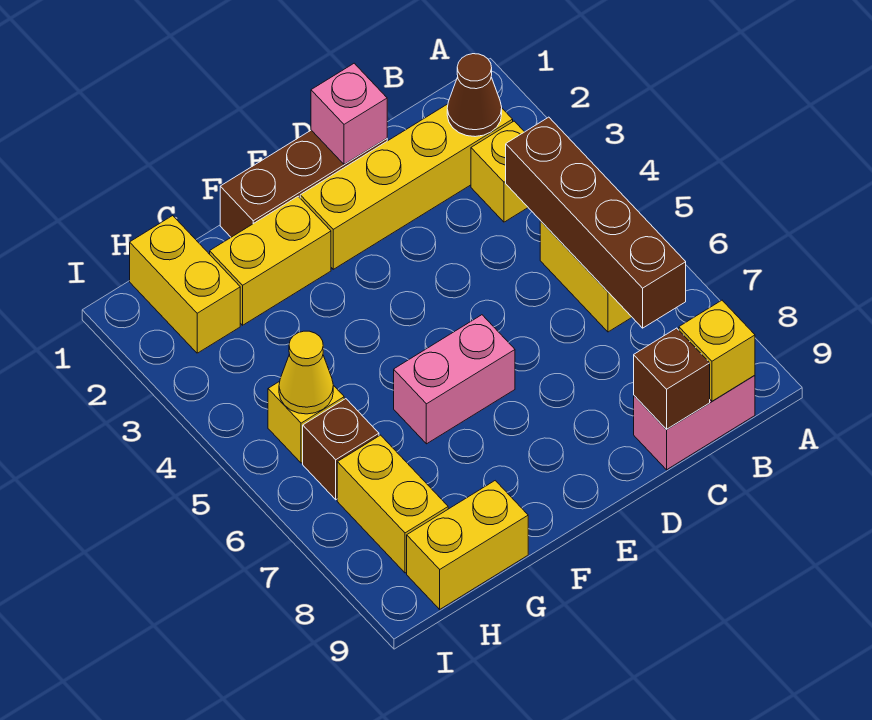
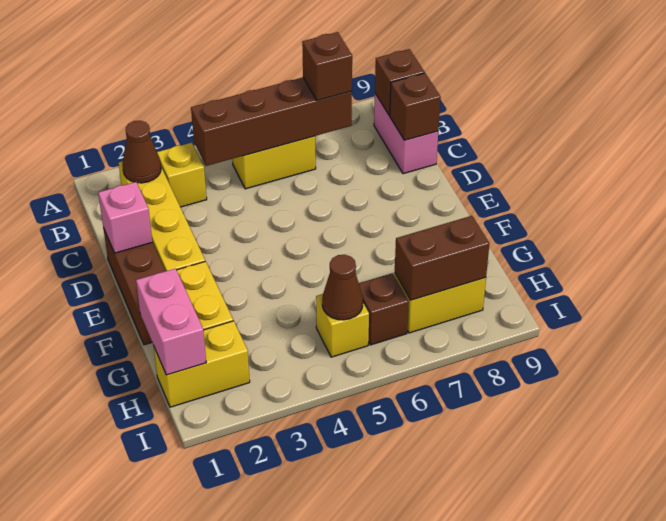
none -> brown 1x1 brick [302,32,352,101]
yellow 1x1 brick [679,300,755,401] -> brown 1x1 brick [375,49,425,115]
pink 1x2 brick [394,315,515,444] -> pink 1x2 brick moved to [136,268,206,375]
yellow 1x2 brick [407,481,528,609] -> none
yellow 1x1 cone [279,331,333,414] -> brown 1x1 cone [322,255,363,320]
none -> brown 1x2 brick [395,216,489,300]

